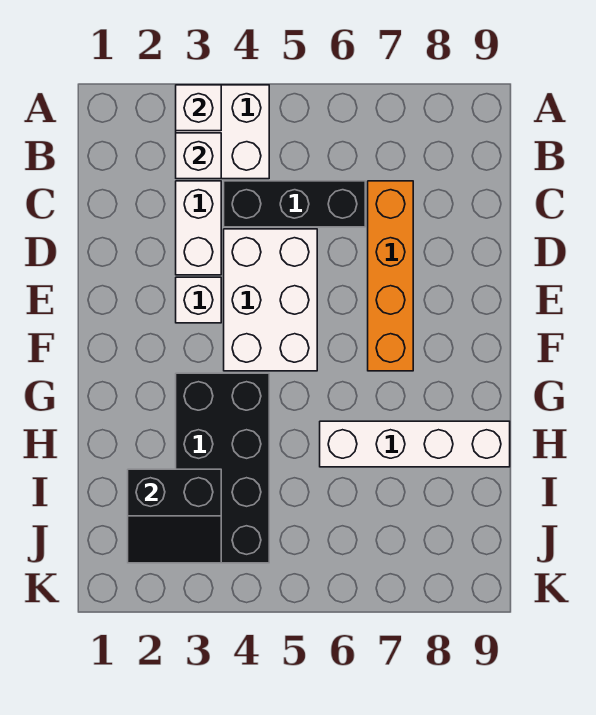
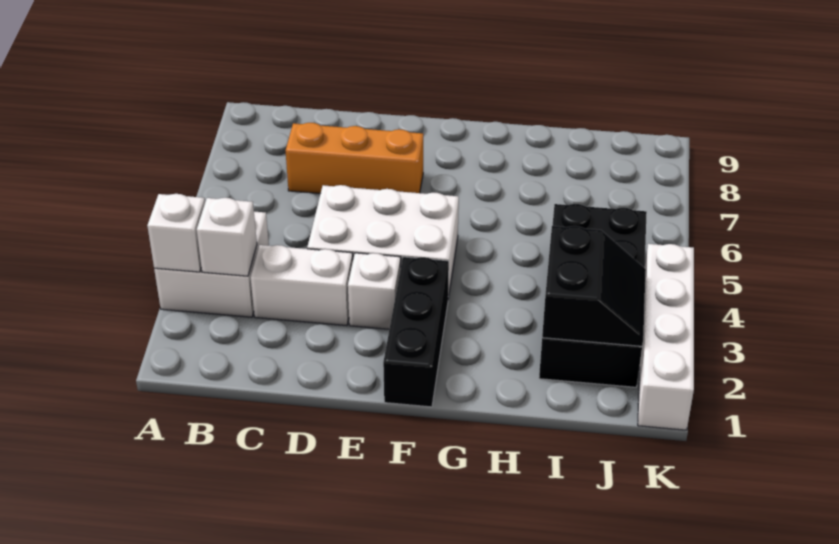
black 1x3 brick [224,181,365,227] -> black 1x3 brick moved to [383,257,449,407]
orange 1x4 brick [368,181,413,371] -> orange 1x3 brick [286,123,423,193]
black 2x4 brick [176,373,269,563] -> black 2x4 brick turned to [539,204,647,387]
white 1x4 brick [320,421,510,467] -> white 1x4 brick moved to [638,244,694,430]

